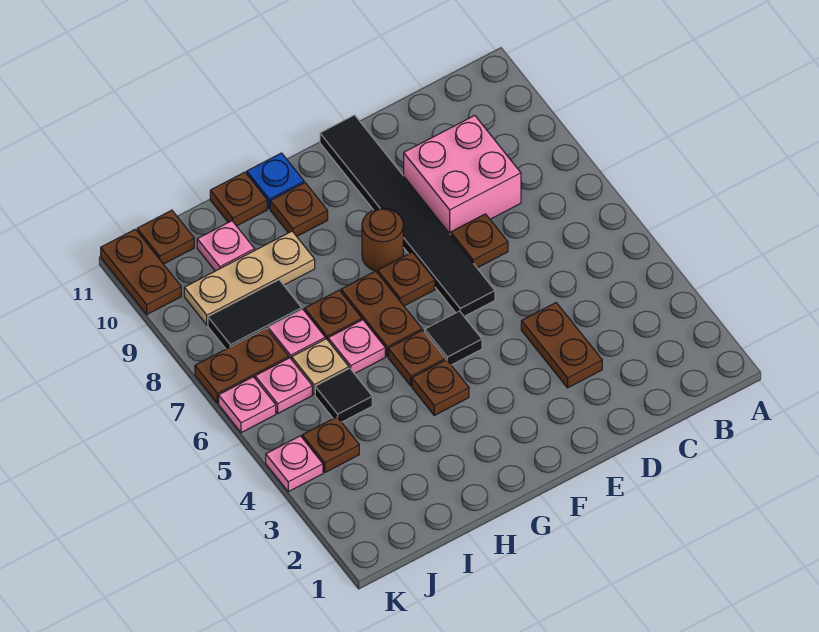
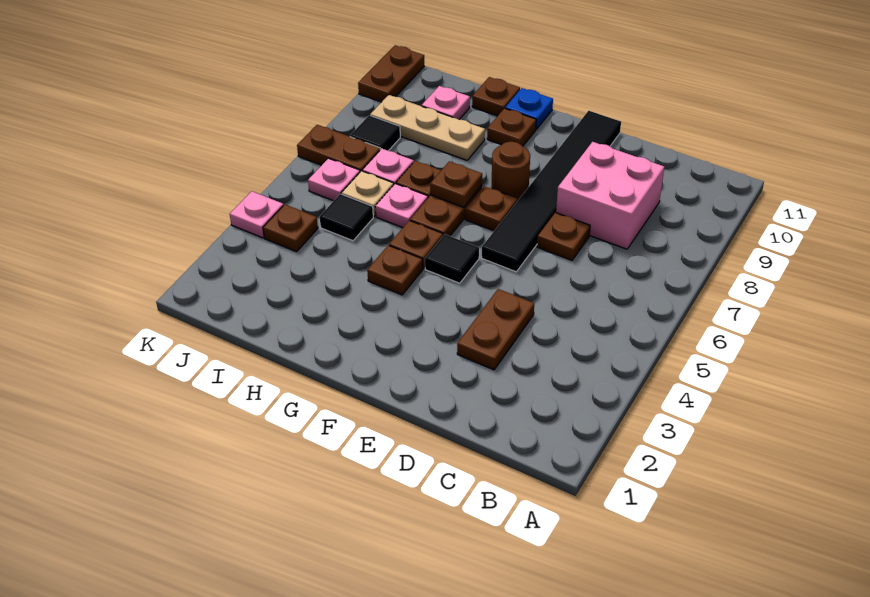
black 1x2 tile [208,280,302,349] -> black 1x1 tile [350,115,400,151]
brown 1x1 plate [137,210,194,264] -> brown 1x1 plate moved to [430,161,482,207]
pink 1x1 plate [219,377,276,433] -> none

